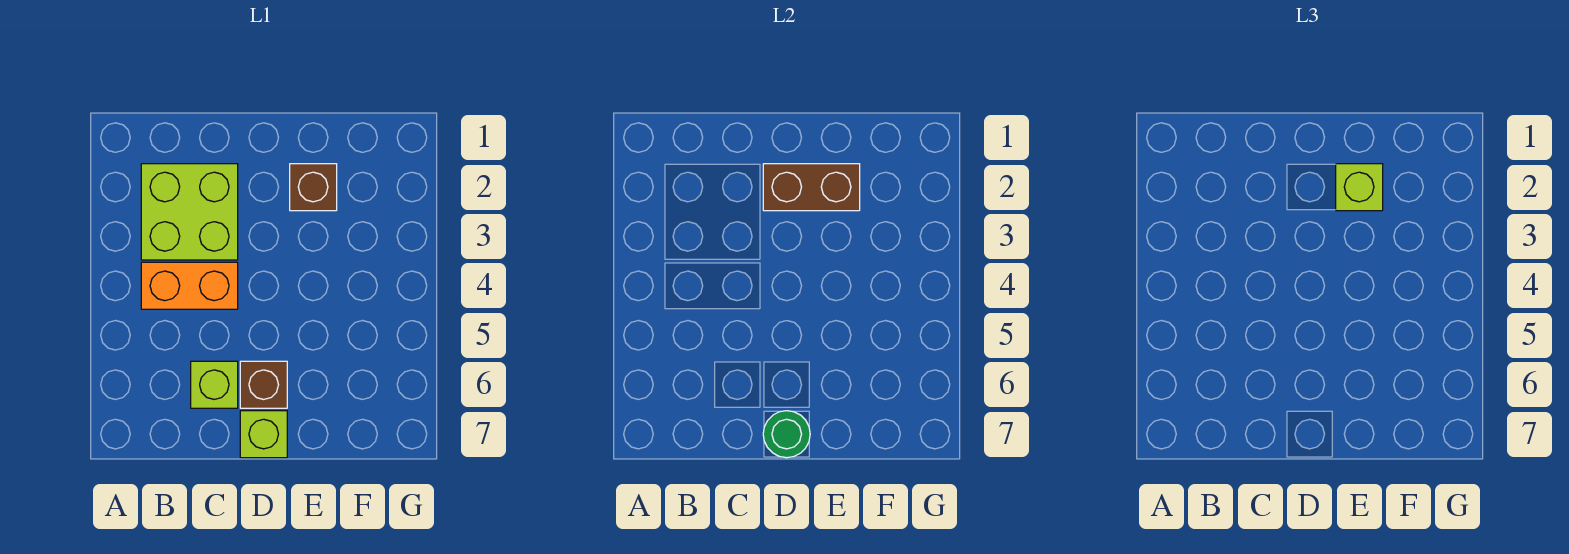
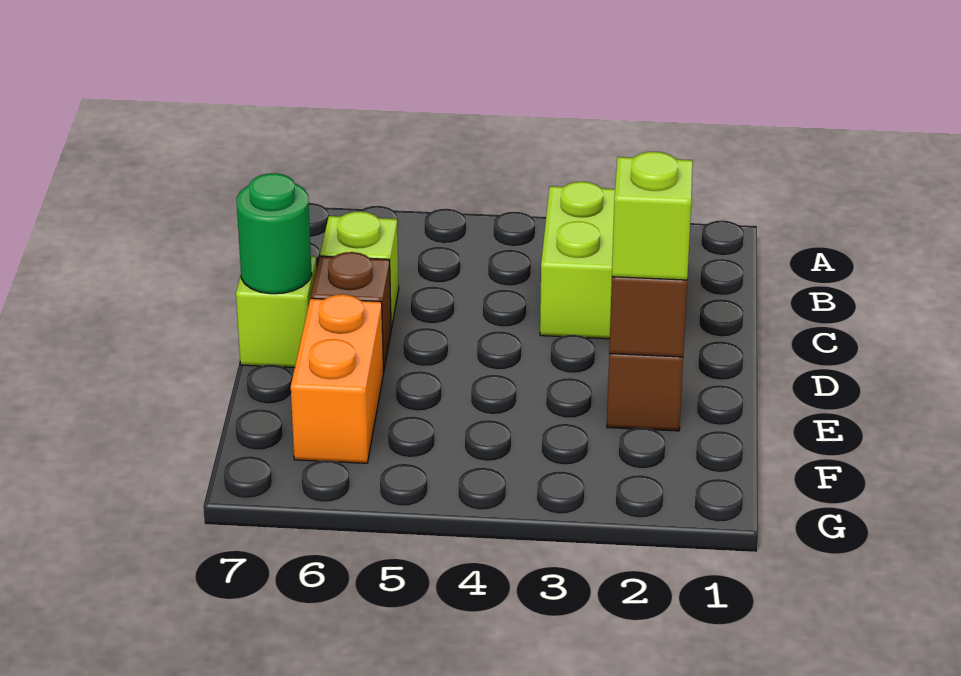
orange 1x2 brick [141,262,238,309] -> orange 1x2 brick moved to [291,294,384,463]

